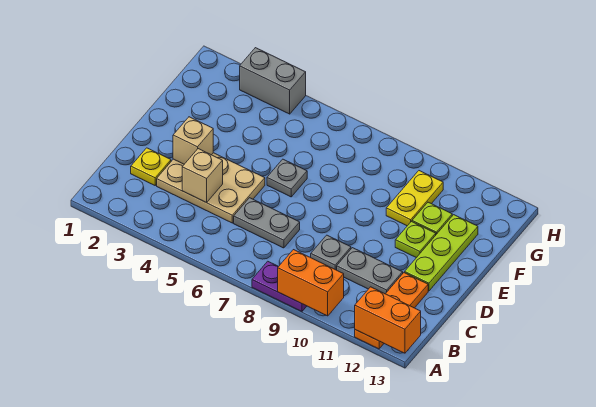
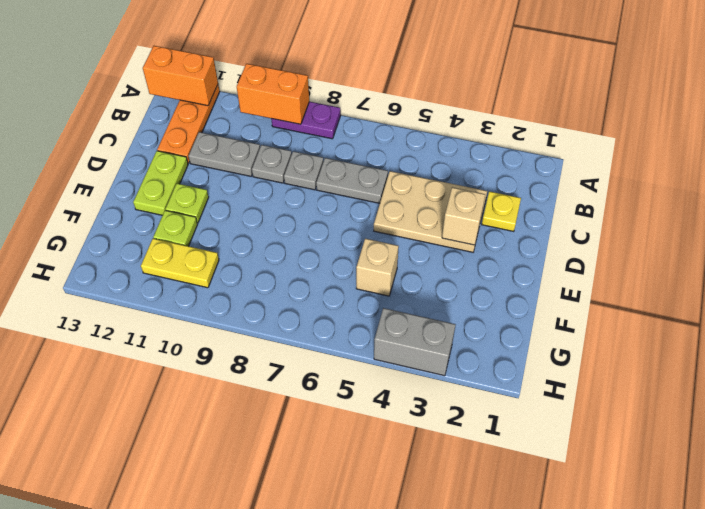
tan 1x1 brick [182,149,223,203] -> tan 1x1 brick moved to [356,239,399,296]
lime 1x3 plate [405,215,478,291] -> lime 1x2 plate [133,151,188,215]
grey 1x1 plate [267,159,307,197] -> grey 1x1 plate moved to [284,151,324,190]
yellow 1x2 plate [386,171,443,226] -> yellow 1x2 plate turned to [141,238,219,288]

